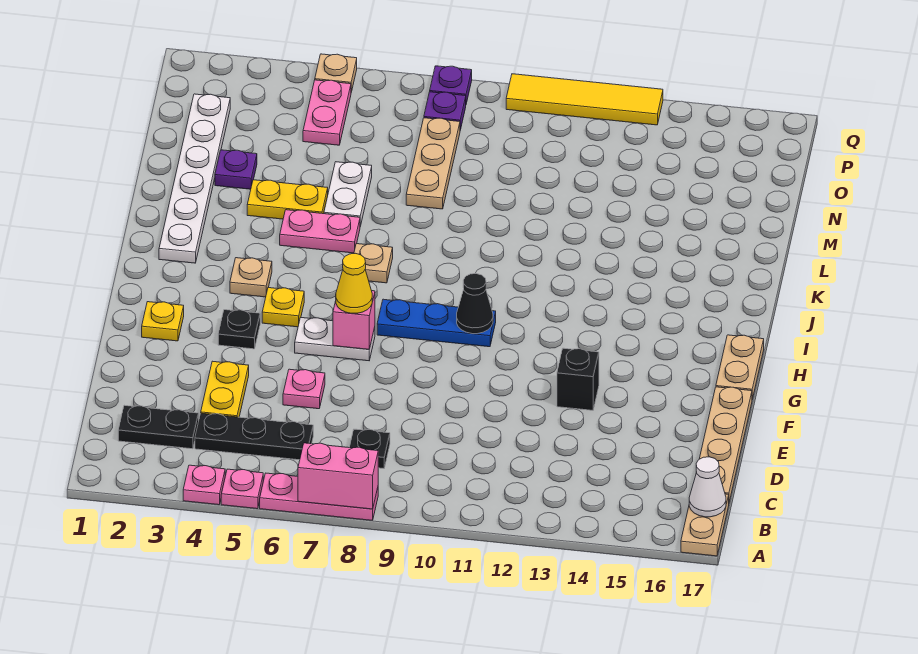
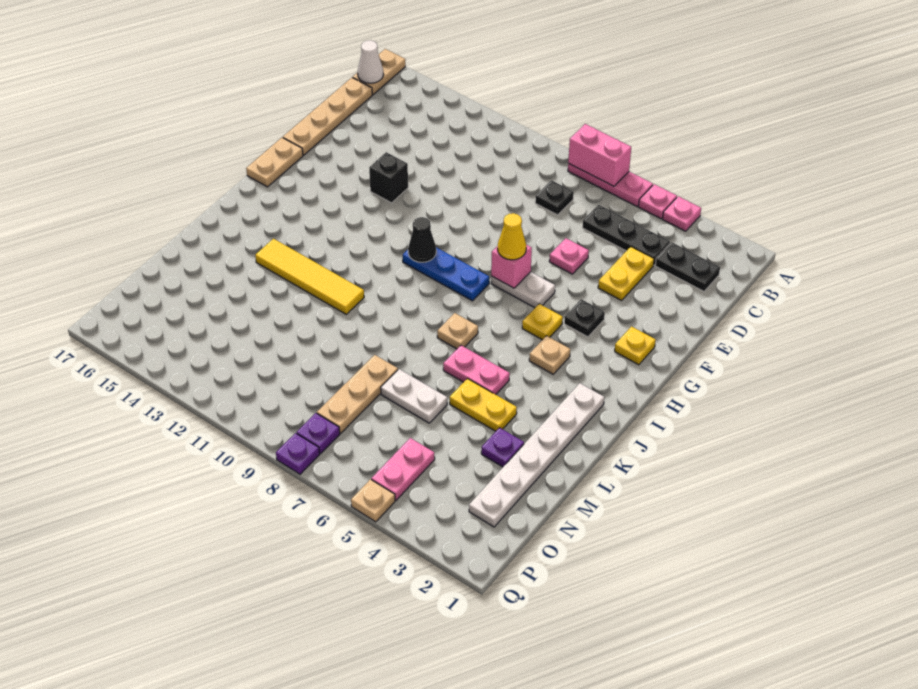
white 1x2 plate [324,162,372,226] -> white 1x2 plate turned to [381,369,447,423]
yellow 1x4 tile [506,74,663,125] -> yellow 1x4 tile moved to [255,239,364,314]

